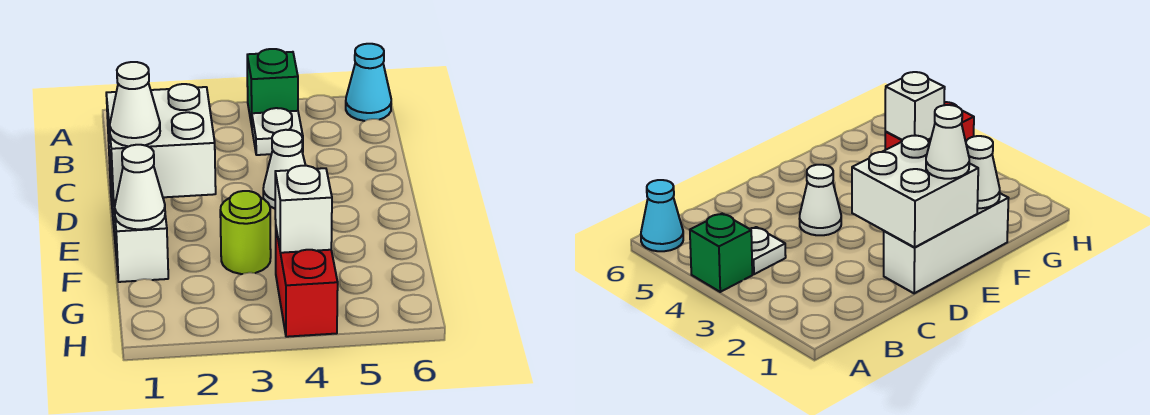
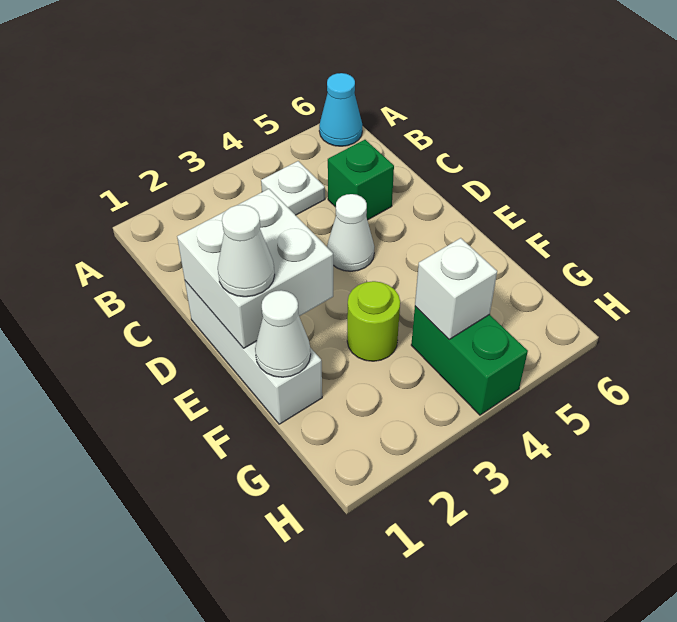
green 1x1 brick [247,49,298,126] -> green 1x1 brick moved to [328,140,394,220]
red 1x2 brick [276,229,338,337] -> green 1x2 brick [411,306,528,415]

